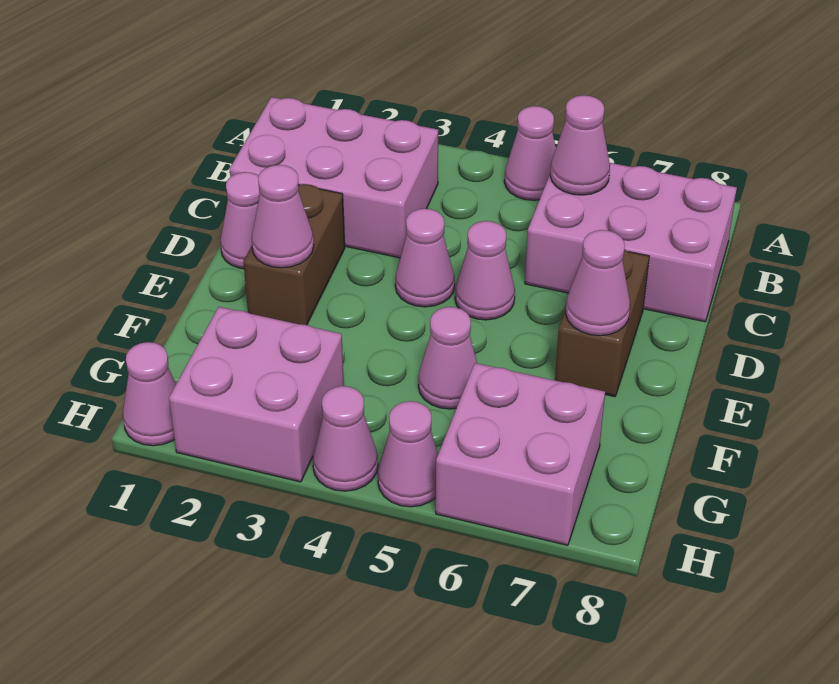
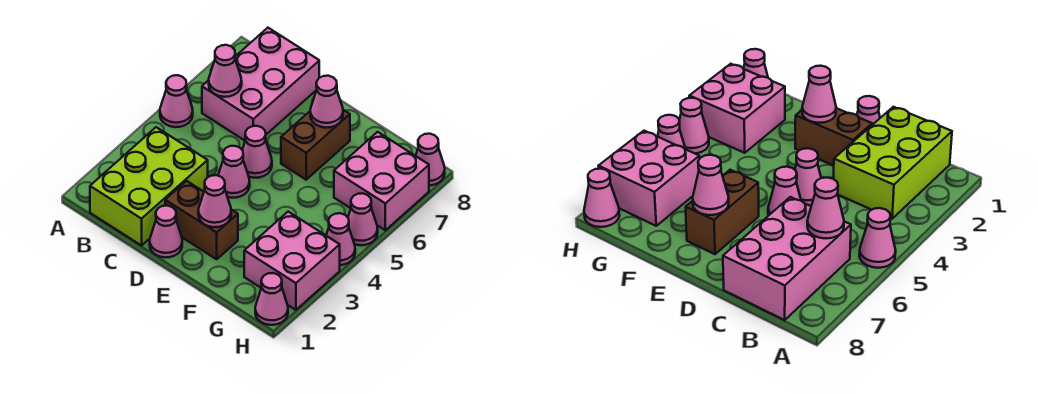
pink 2x3 brick [230,97,438,258] -> lime 2x3 brick [90,127,208,246]
brown 1x2 brick [555,249,649,397] -> brown 1x2 brick turned to [281,110,350,180]
pink 1x1 cone [418,307,477,409] -> pink 1x1 cone moved to [416,134,445,185]

